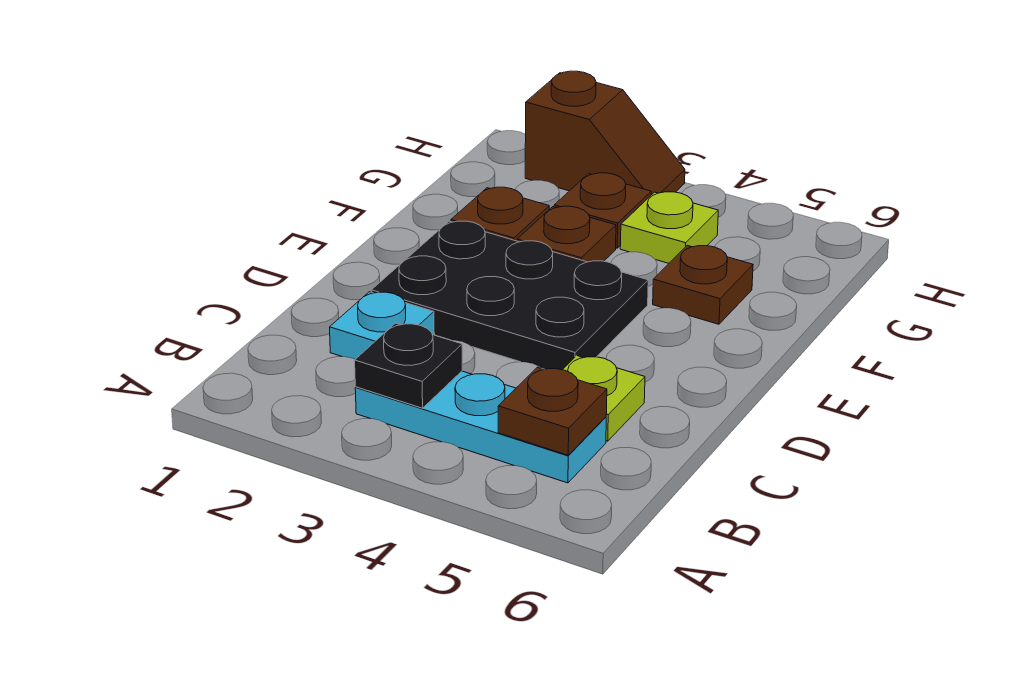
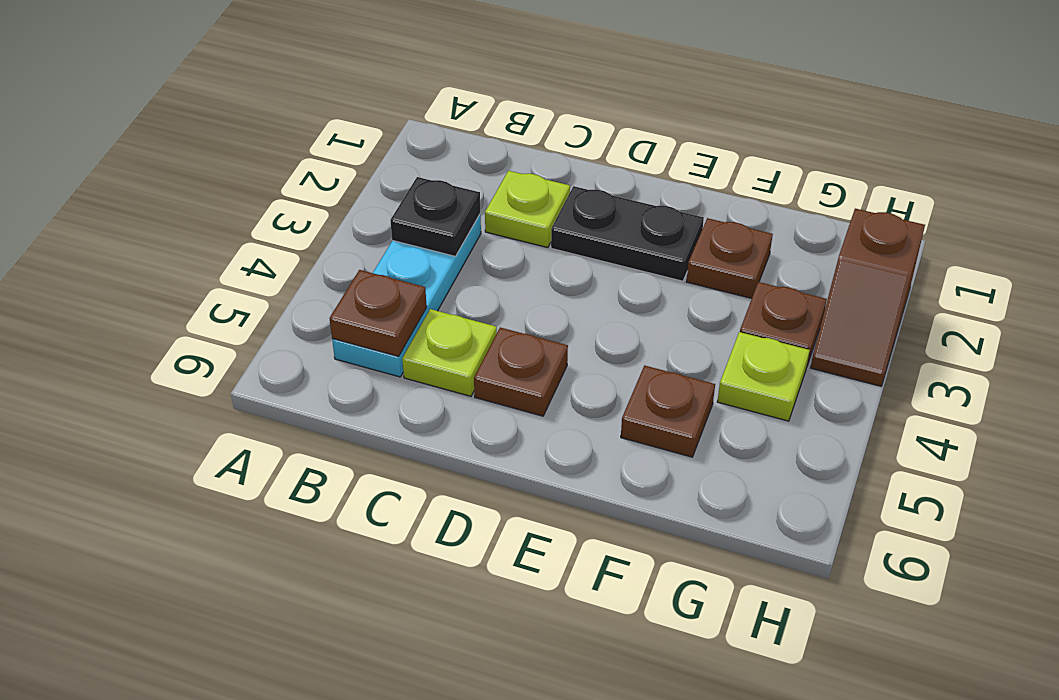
cyan 1x1 plate [330,292,434,359] -> lime 1x1 plate [485,171,570,248]
black 2x3 plate [371,221,648,370] -> black 1x2 plate [551,186,704,281]
brown 1x1 plate [517,206,616,262] -> brown 1x1 plate moved to [474,328,568,416]

